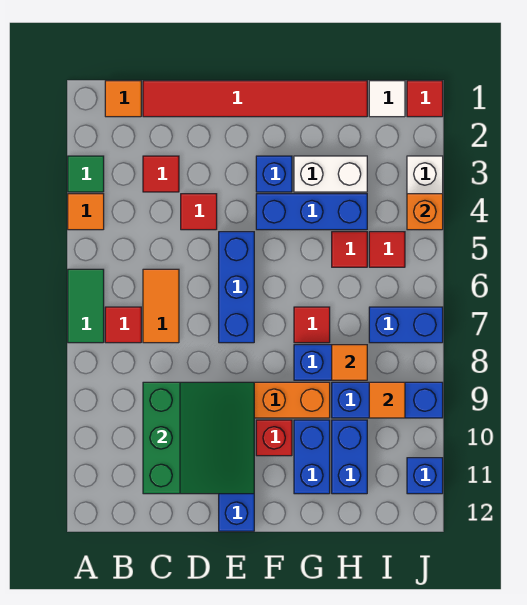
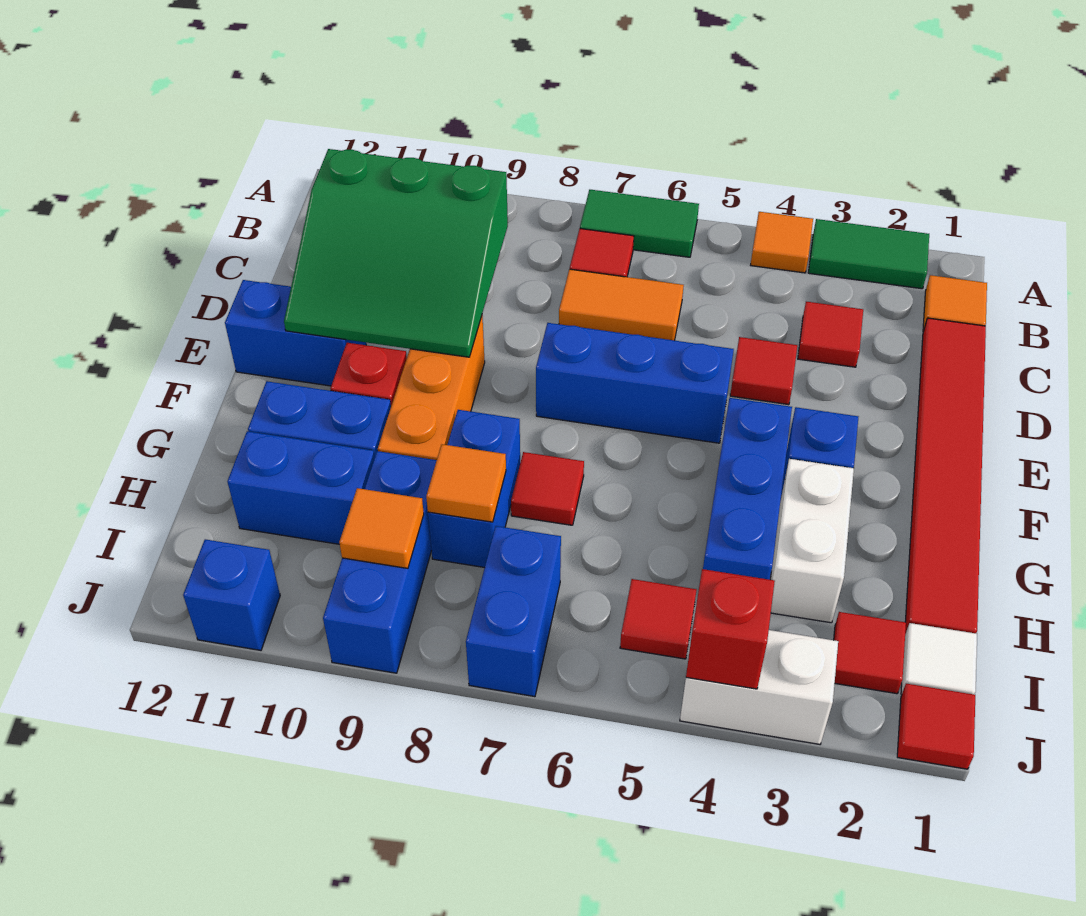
green 1x1 tile [68,156,104,192] -> green 1x2 tile [808,219,929,289]
red 1x1 tile [332,232,367,267] -> red 1x1 tile moved to [834,612,906,694]
orange 1x1 brick [407,194,443,230] -> red 1x1 brick [686,569,775,689]

